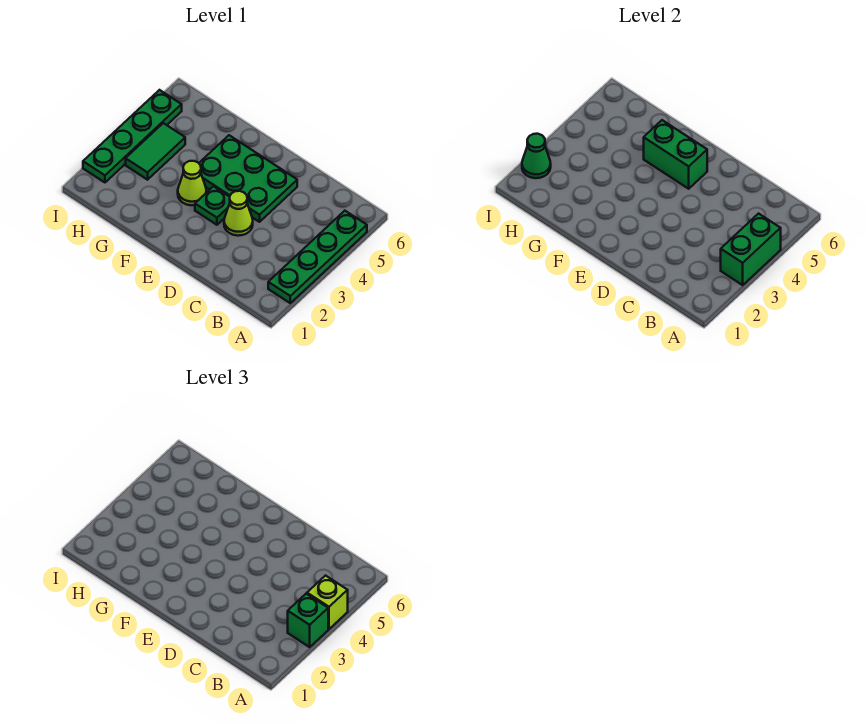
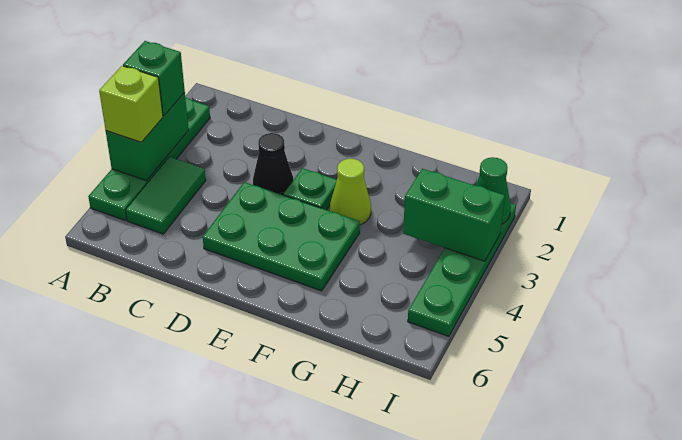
lime 1x1 cone [224,191,253,236] -> black 1x1 cone [253,133,293,195]
green 1x2 brick [644,120,707,189] -> green 1x2 brick moved to [403,169,505,261]
green 1x2 tile [126,123,185,180] -> green 1x2 tile moved to [126,157,206,234]

